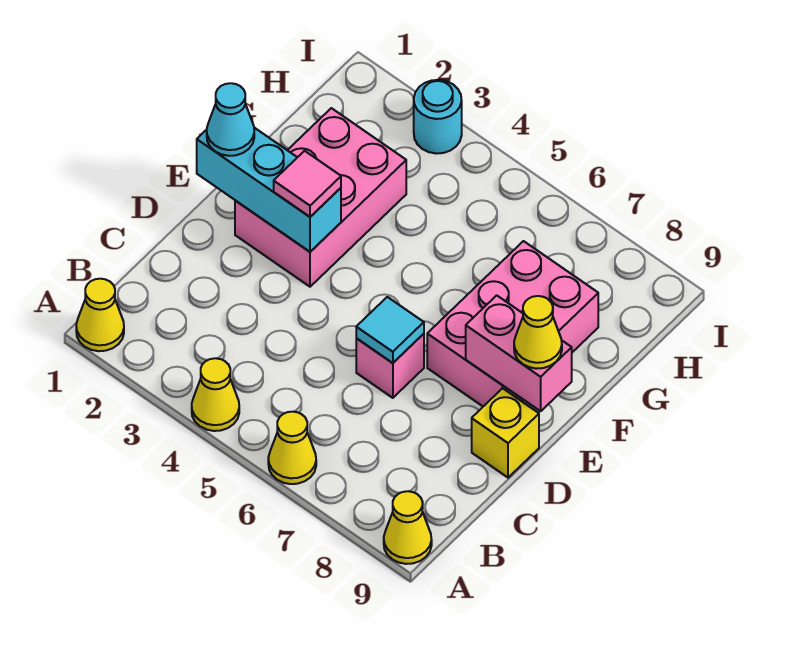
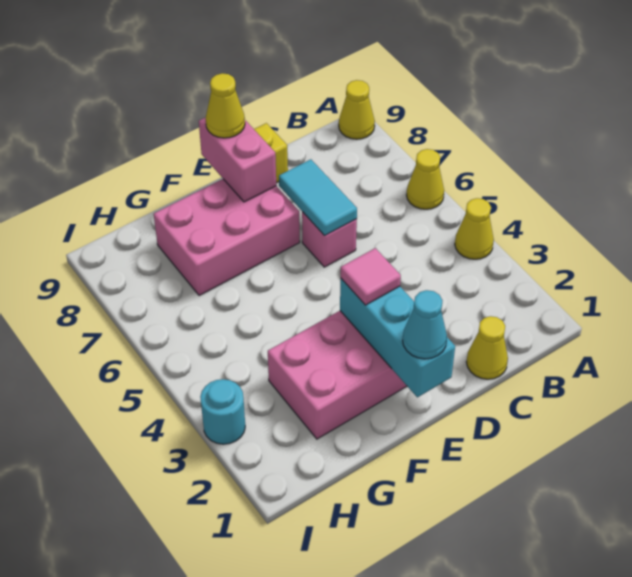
yellow 1x1 cone [76,279,124,351] -> yellow 1x1 cone moved to [466,316,508,379]
cyan 1x1 tile [356,297,424,363] -> cyan 1x2 tile [279,159,357,236]

